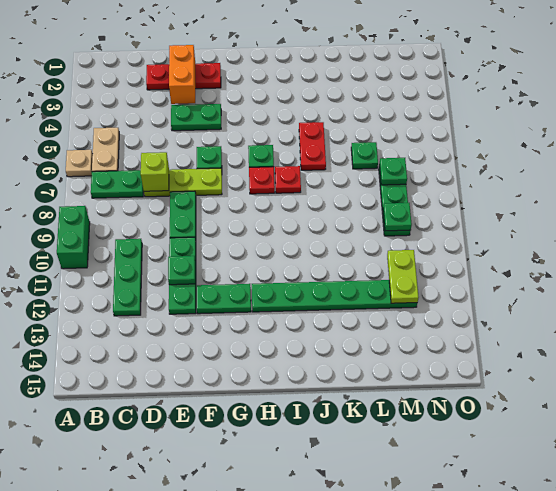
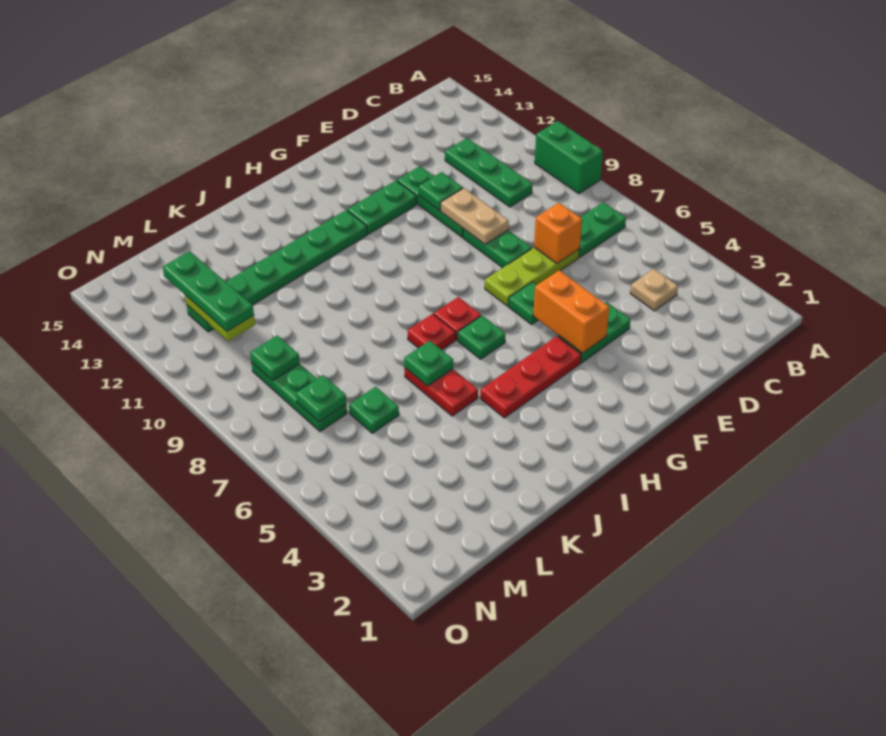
tan 1x1 plate [66,150,93,177] -> tan 1x1 plate moved to [630,269,678,311]
tan 1x2 plate [92,128,119,172] -> tan 1x2 plate moved to [441,188,509,245]
red 1x3 plate [146,63,221,90] -> red 1x3 plate moved to [480,336,581,418]
lime 1x1 brick [141,152,169,191] -> orange 1x1 brick [534,203,582,263]
orange 1x2 brick [169,45,195,104] -> orange 1x2 brick moved to [533,270,610,353]
none -> green 1x1 plate [404,341,453,386]
none -> green 1x3 plate [163,251,254,331]

